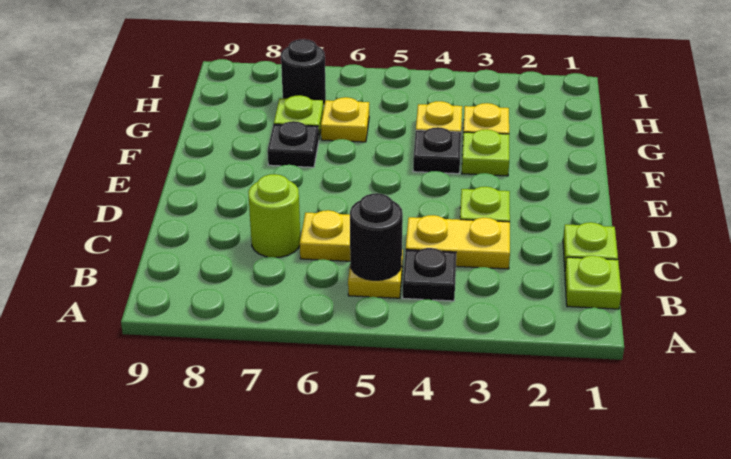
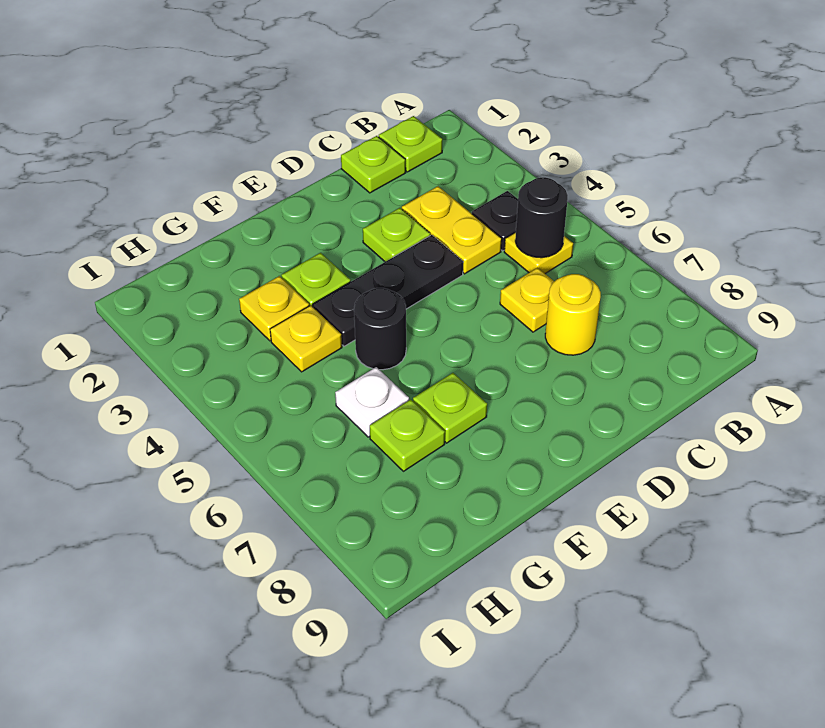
lime 1x1 round brick [248,174,300,258] -> yellow 1x1 round brick [545,274,601,355]
black 1x1 plate [413,127,461,174] -> black 1x3 plate [313,235,463,346]
black 1x1 plate [268,121,319,167] -> lime 1x1 plate [413,373,487,443]
yellow 1x1 plate [321,97,369,142] -> white 1x1 plate [335,367,409,437]
black 1x1 round brick [281,39,326,106] -> black 1x1 round brick moved to [354,288,406,370]

